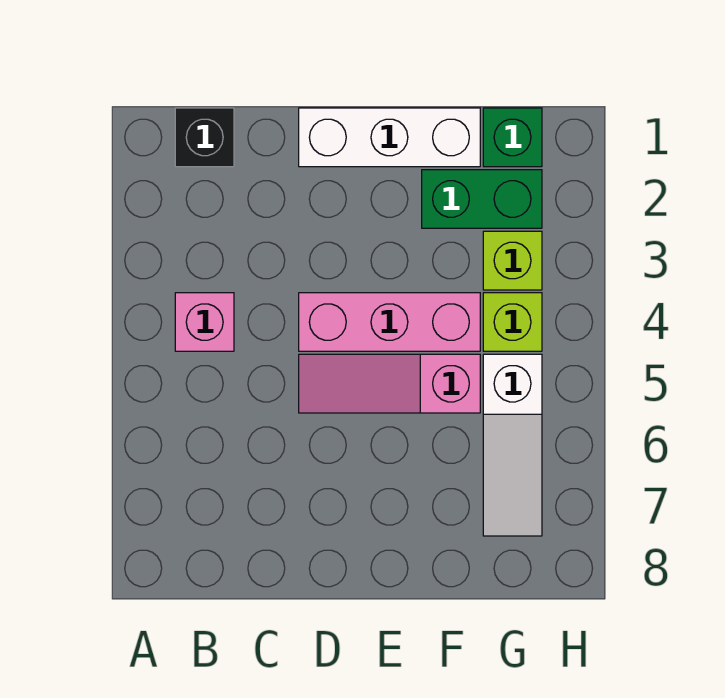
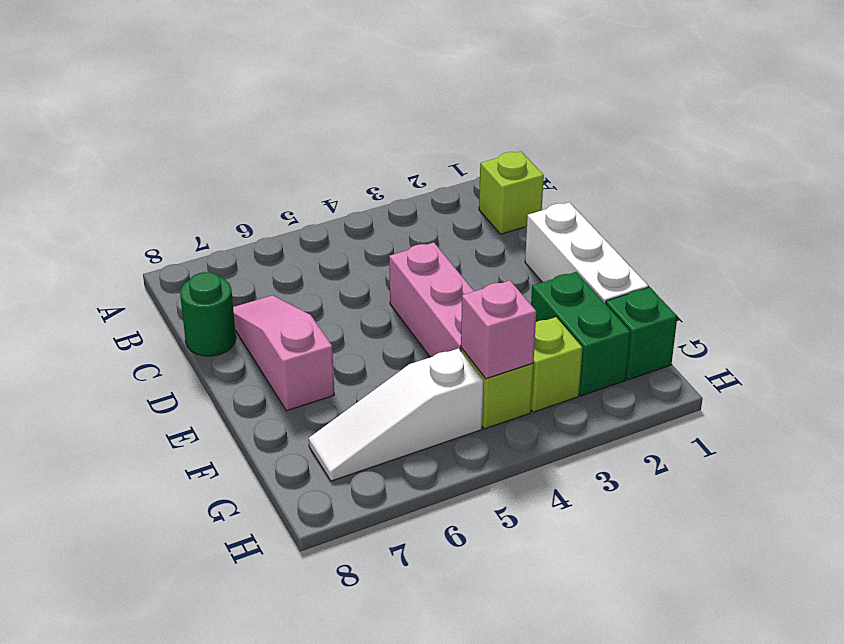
black 1x1 brick [175,108,234,167] -> lime 1x1 brick [479,151,544,234]
pink 1x1 brick [175,293,234,351] -> pink 1x1 brick moved to [461,281,536,379]
none -> green 1x1 round brick [180,272,236,356]
pink 1x3 slope [299,354,480,413] -> pink 1x3 slope moved to [233,295,334,411]

